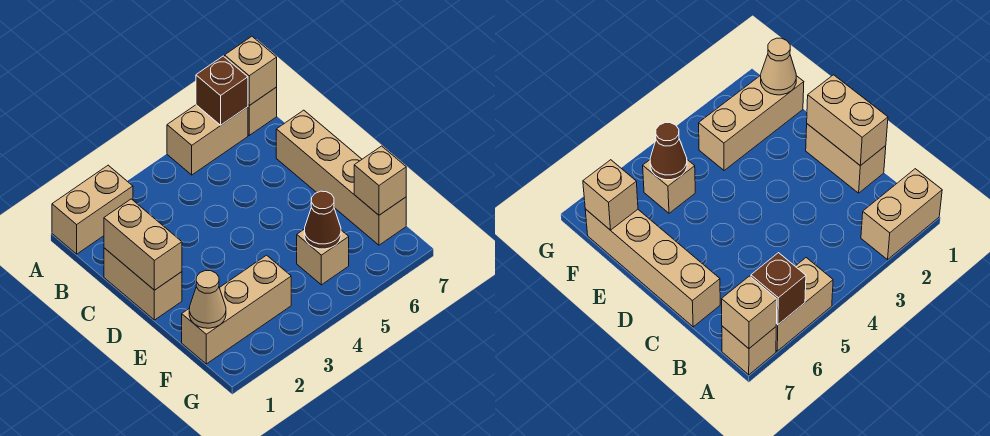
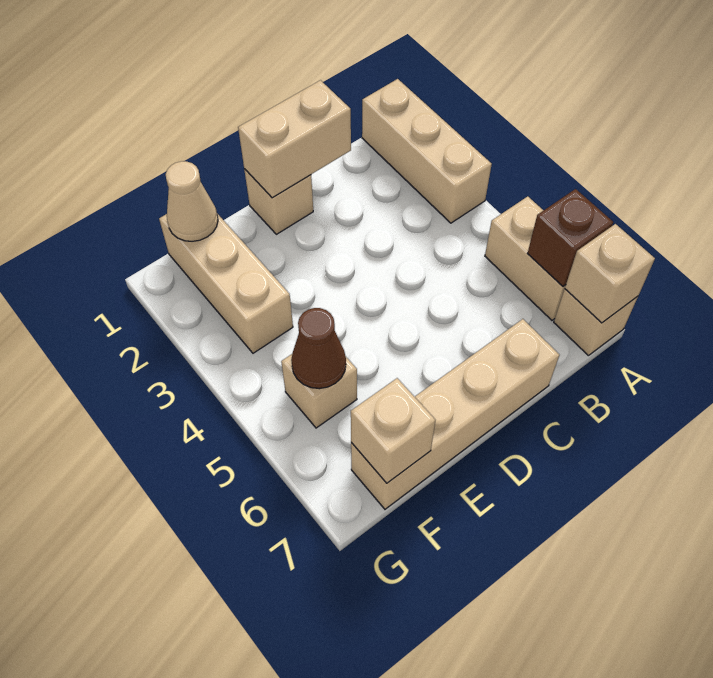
tan 1x2 brick [52,165,133,254] -> tan 1x3 brick [362,79,492,223]
tan 1x2 brick [104,248,182,320] -> tan 1x1 brick [244,169,313,234]

